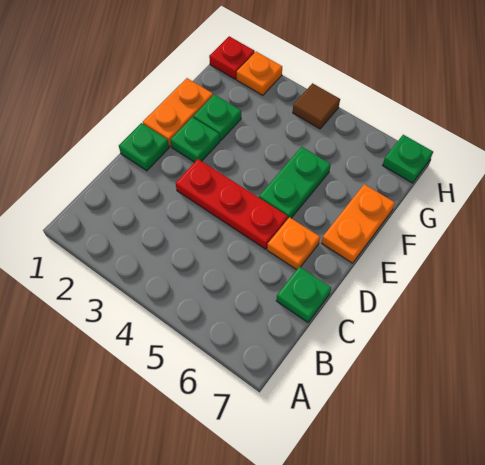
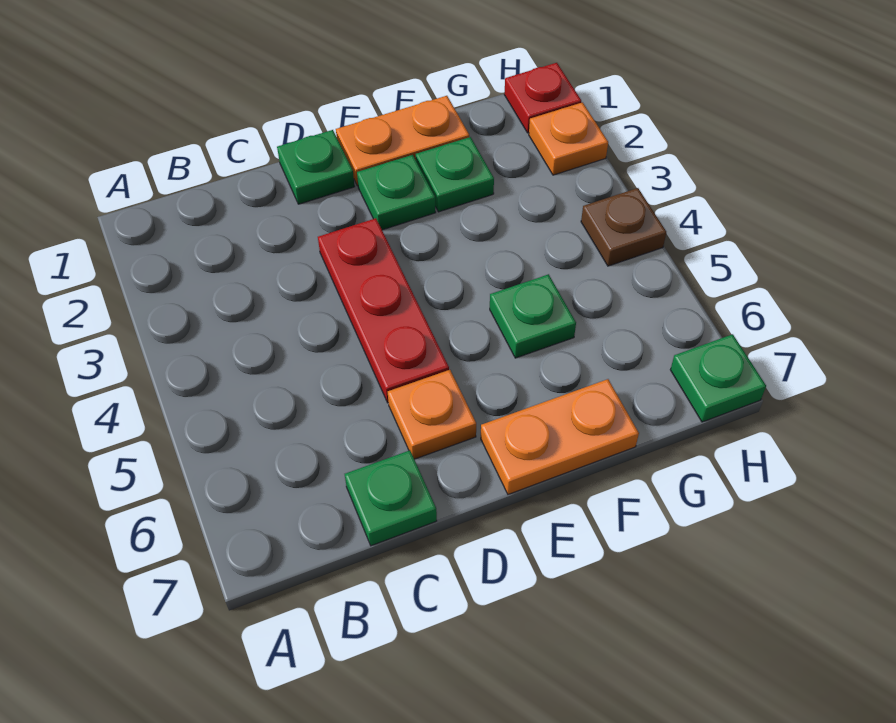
green 1x2 plate [259,147,331,218] -> green 1x1 plate [490,274,576,358]
brown 1x1 tile [293,83,340,129] -> brown 1x1 plate [581,188,666,266]

